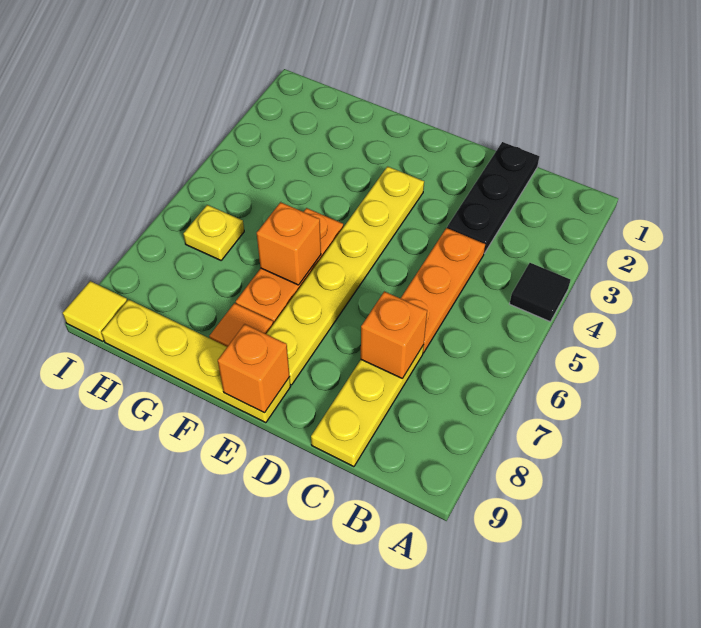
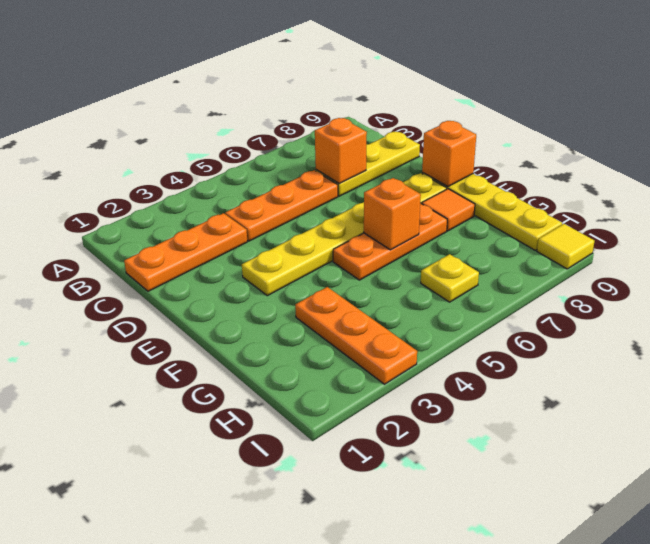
black 1x1 tile [510,263,570,322] -> none
black 1x3 plate [447,142,539,253] -> orange 1x3 plate [124,213,247,291]
none -> orange 1x3 plate [295,287,417,384]

